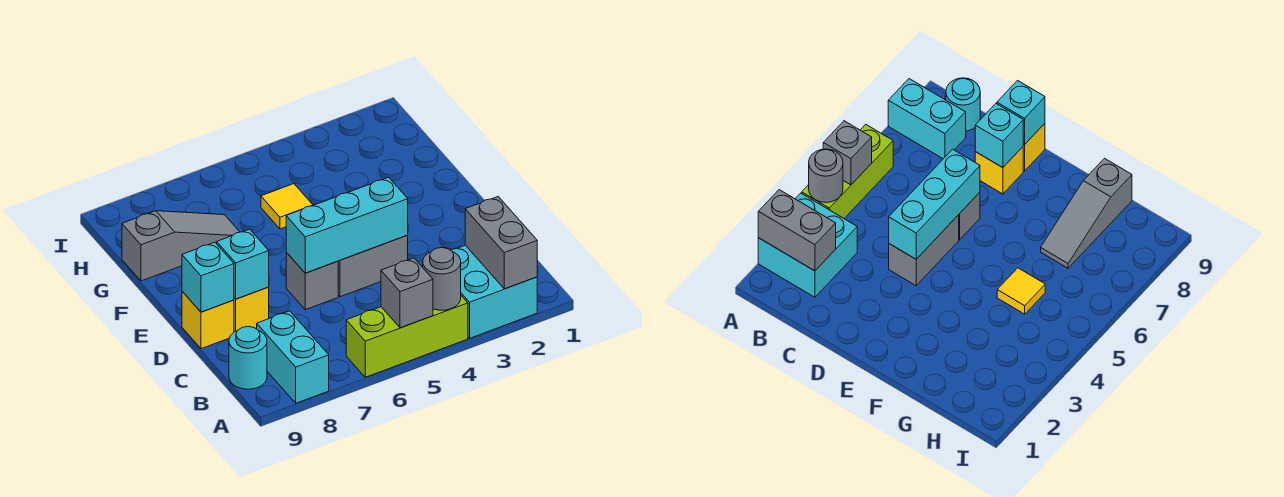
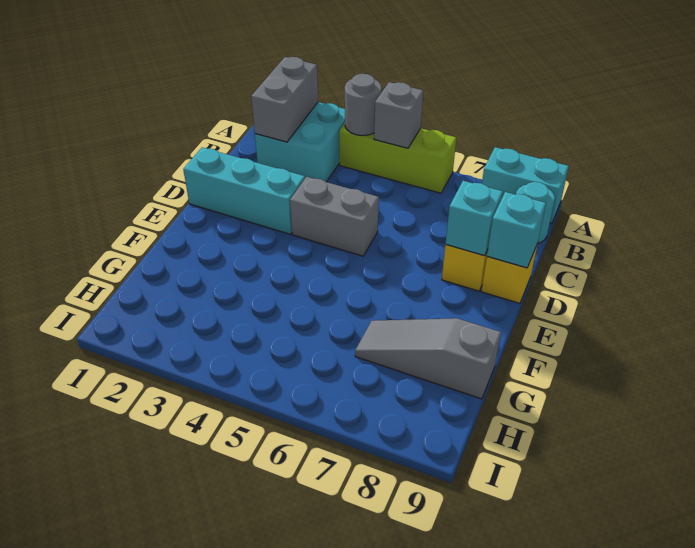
cyan 1x2 brick [257,311,329,403] -> cyan 1x2 brick turned to [482,147,569,224]
cyan 1x3 brick [286,177,408,273] -> cyan 1x3 brick moved to [183,147,305,234]
grey 1x1 brick [286,252,338,310] -> none
yellow 1x1 tile [261,184,313,229] -> none

